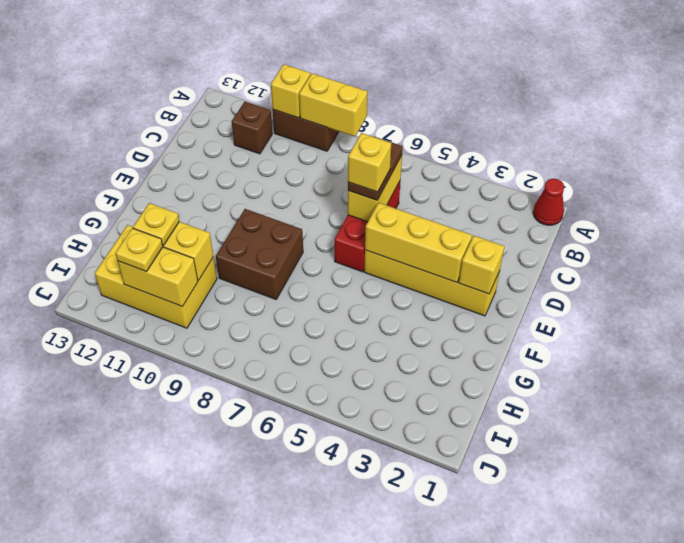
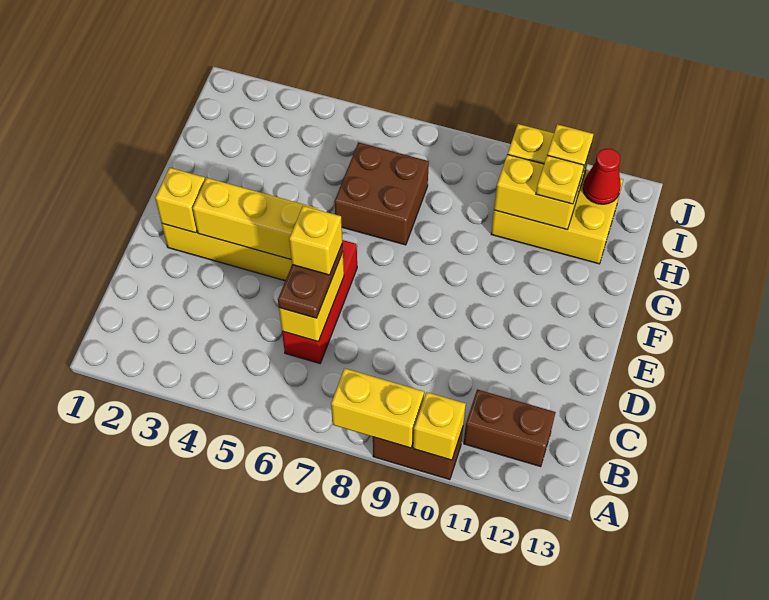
red 1x1 cone [533,179,564,225] -> red 1x1 cone moved to [583,149,621,204]
brown 1x1 brick [232,102,272,154] -> brown 1x2 brick [464,389,556,467]
brown 2x2 brick [216,209,303,299] -> brown 2x2 brick moved to [334,143,429,245]

